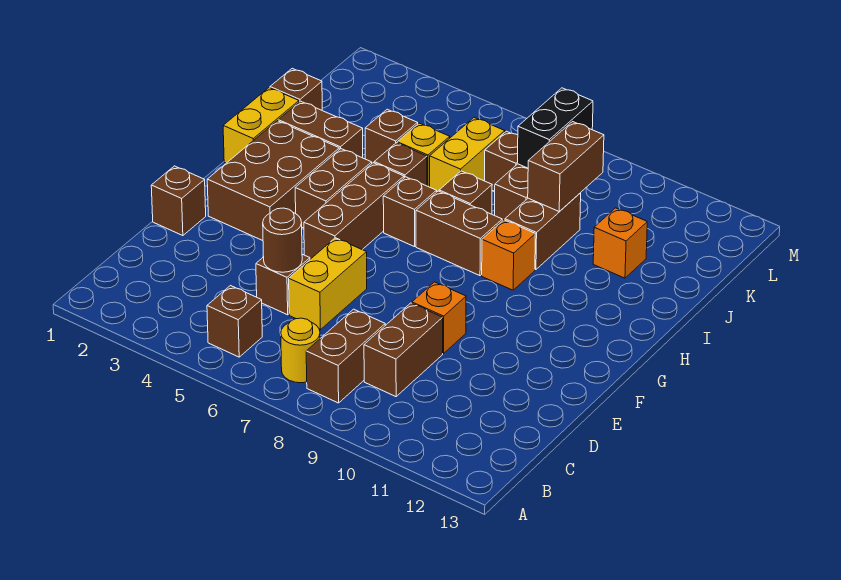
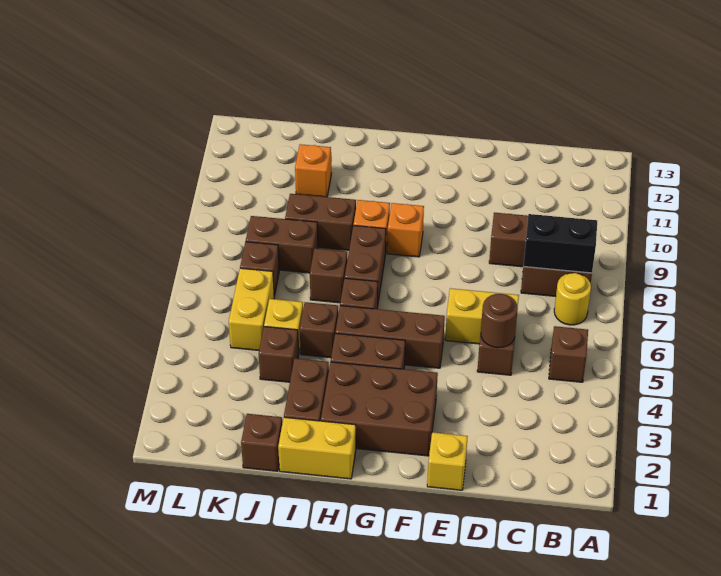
brown 1x1 brick [151,166,206,236] -> yellow 1x1 brick [427,432,468,490]
orange 1x1 brick [412,282,466,354] -> orange 1x1 brick moved to [387,203,424,257]
yellow 1x2 brick [430,118,505,192] -> yellow 1x2 brick turned to [229,268,274,350]
brown 1x2 brick [528,122,604,212] -> none
black 1x2 brick [517,88,593,168] -> black 1x2 brick moved to [523,214,597,273]

